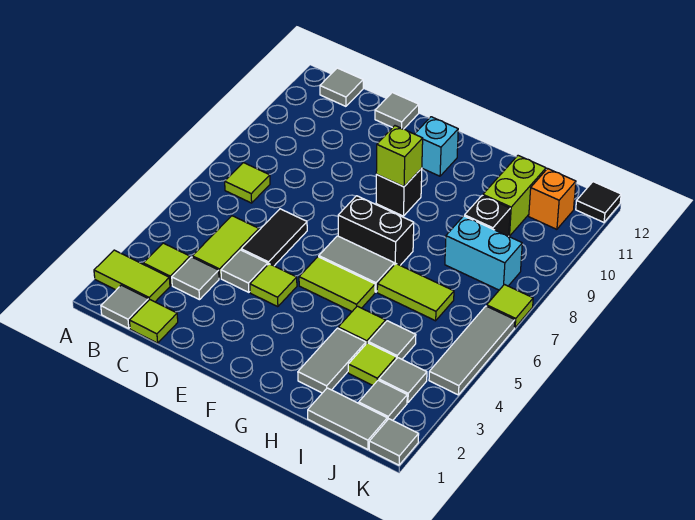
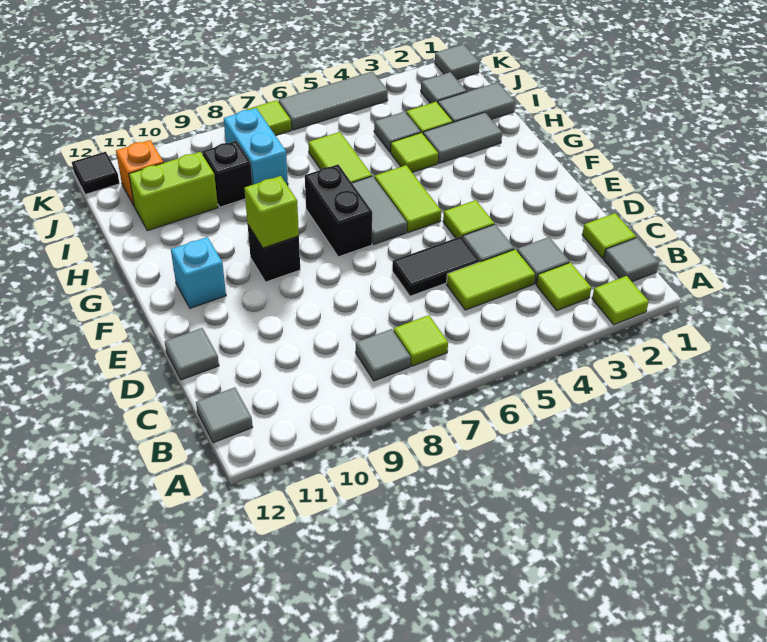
lime 1x2 tile [94,250,170,302] -> lime 1x1 tile [592,276,649,325]
grey 1x2 tile [308,388,387,449] -> grey 1x2 tile turned to [438,82,515,122]
grey 1x1 tile [379,358,427,403] -> grey 1x1 tile moved to [356,329,410,381]

